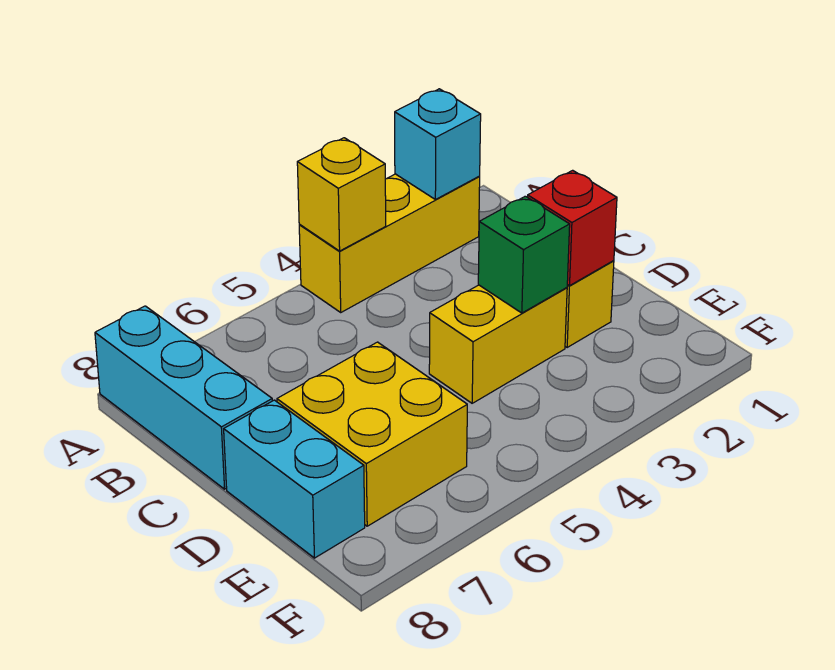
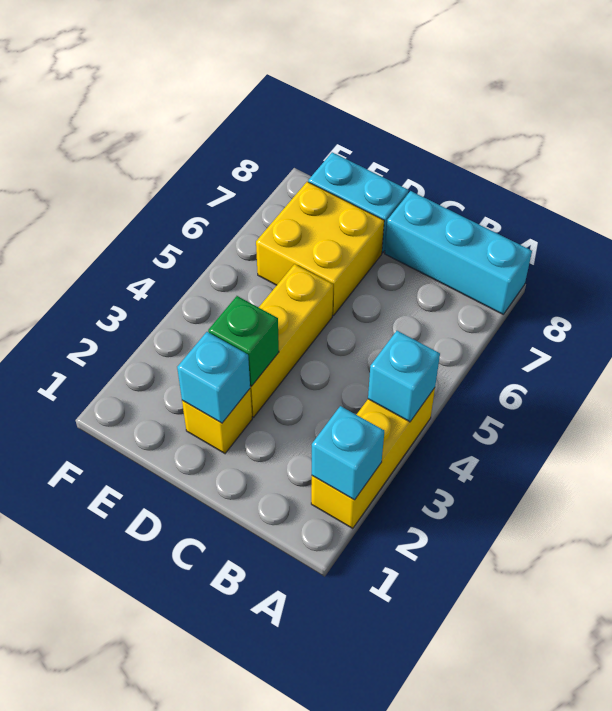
yellow 1x1 brick [297,138,386,251] -> cyan 1x1 brick [368,331,440,422]
red 1x1 brick [528,170,617,286] -> cyan 1x1 brick [177,332,250,423]
yellow 1x2 brick [429,285,567,403] -> yellow 1x3 brick [250,264,333,417]

